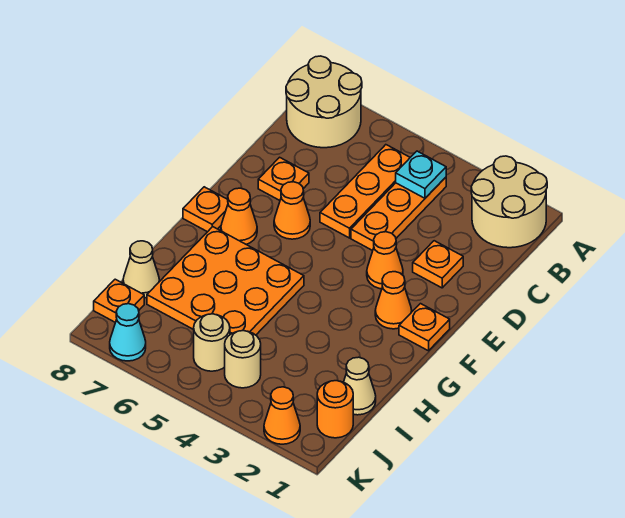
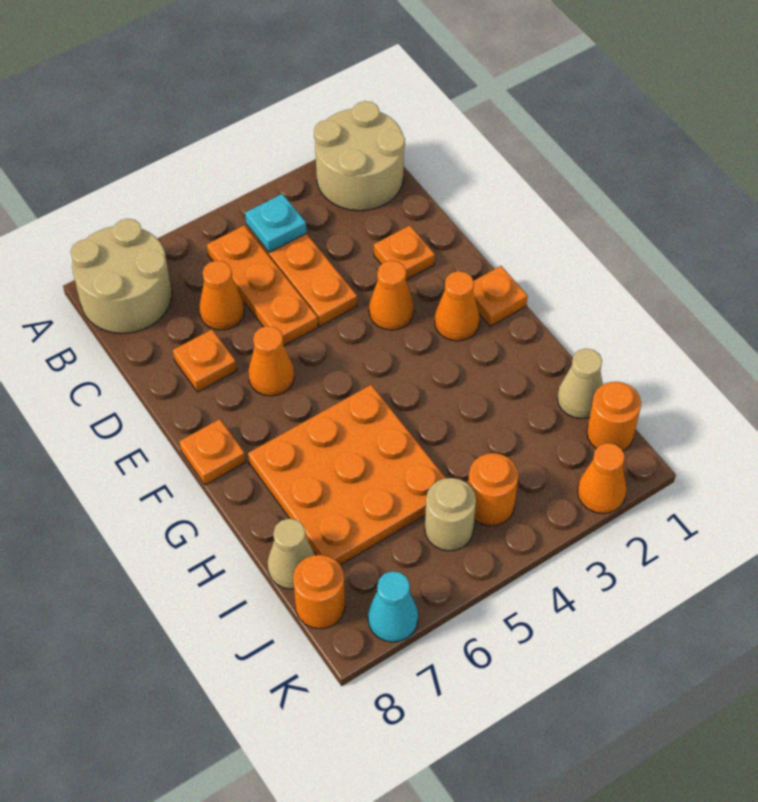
orange 1x1 cone [221,188,257,244] -> orange 1x1 cone moved to [199,261,244,330]
tan 1x1 round brick [225,331,261,388] -> orange 1x1 round brick [468,453,519,526]
orange 1x1 plate [94,279,144,322] -> orange 1x1 round brick [293,555,345,629]

